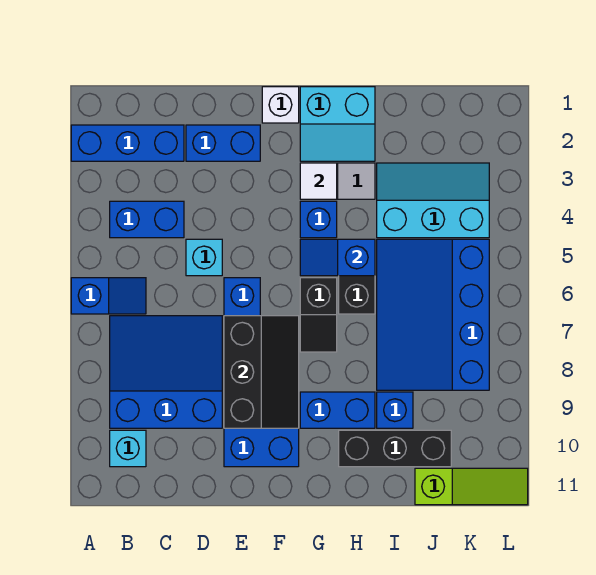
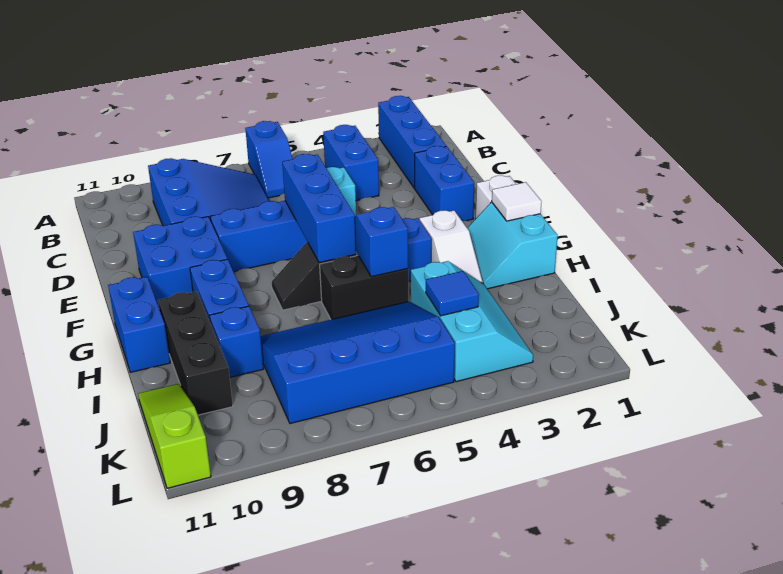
cyan 1x1 brick [110,430,146,467] -> none
none -> blue 1x3 brick [282,154,356,263]
black 2x3 slope [224,316,299,428] -> none
white 1x1 tile [300,163,337,199] -> white 1x1 tile moved to [492,182,542,221]
none -> blue 1x2 brick [108,277,170,372]
none -> blue 1x1 tile [426,271,479,316]
lime 1x3 slope [415,468,528,505] -> lime 1x3 slope turned to [138,384,211,488]

